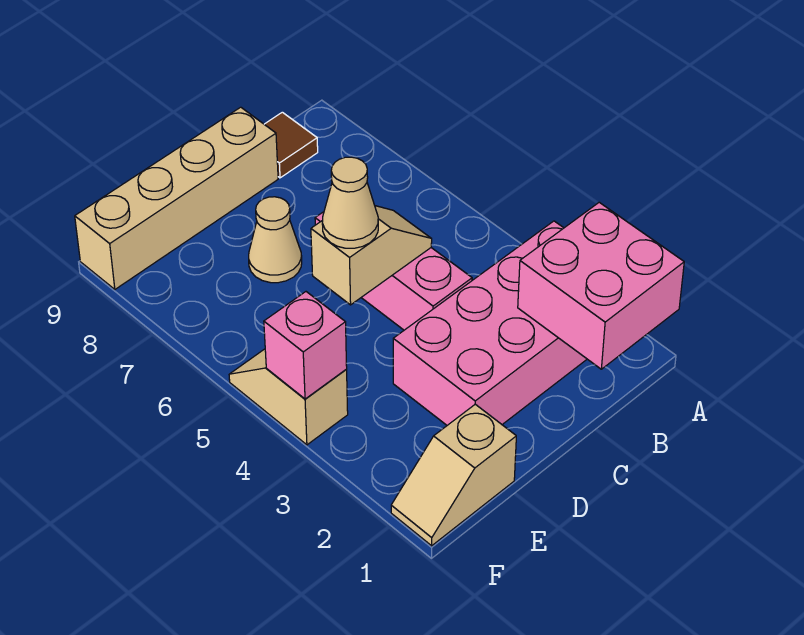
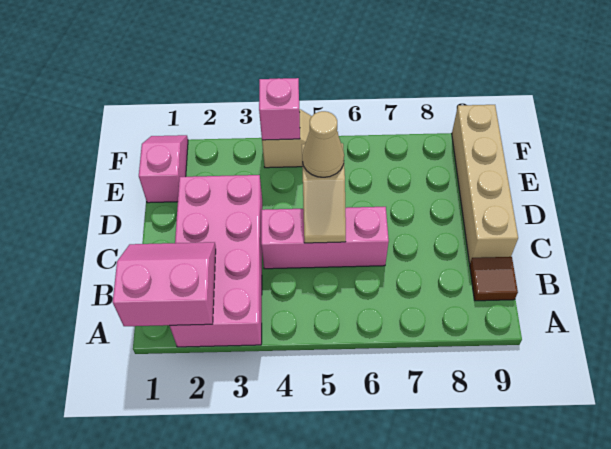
pink 2x2 brick [518,202,684,369] -> pink 2x2 slope [113,242,216,326]
tan 1x1 cone [249,197,302,283] -> none
tan 1x2 slope [391,404,516,546] -> pink 1x2 slope [139,135,188,203]

